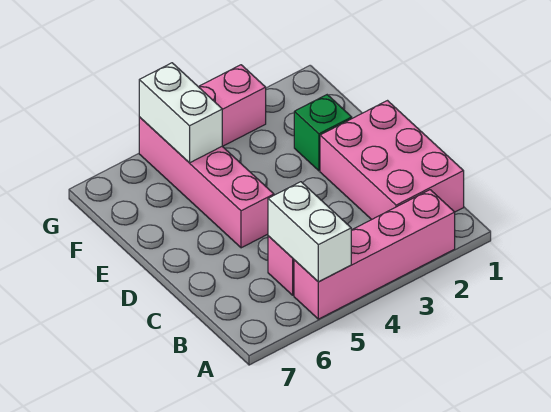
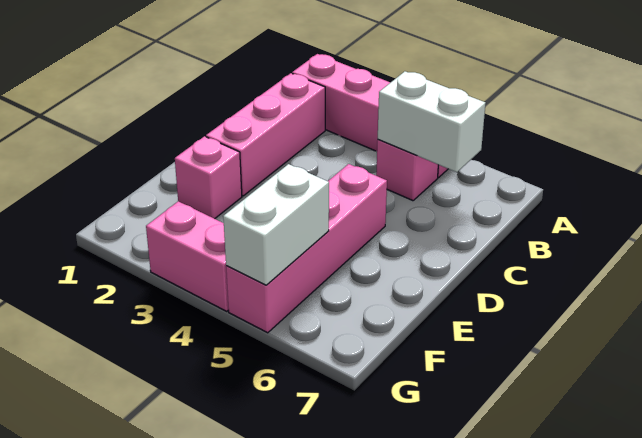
white 1x2 brick [268,182,351,282] -> white 1x2 brick turned to [378,71,486,172]
pink 2x3 brick [320,101,464,220] -> pink 1x3 brick [206,73,325,196]
green 1x1 brick [294,95,352,171] -> pink 1x1 brick [175,136,242,219]

